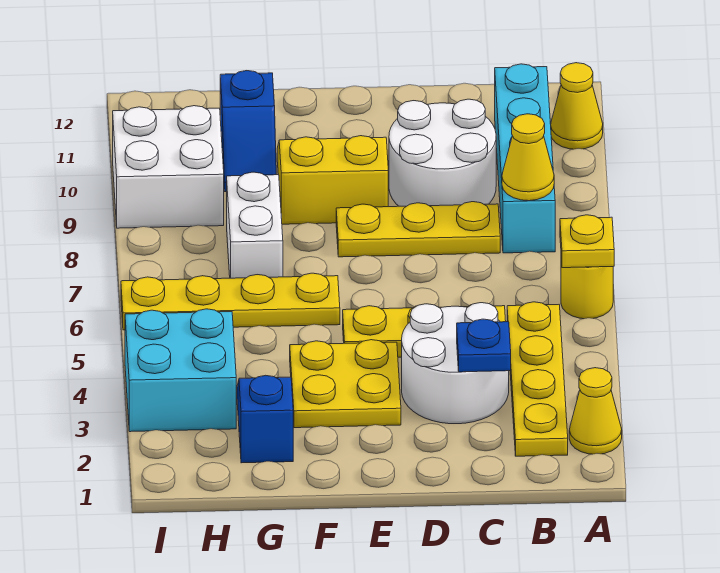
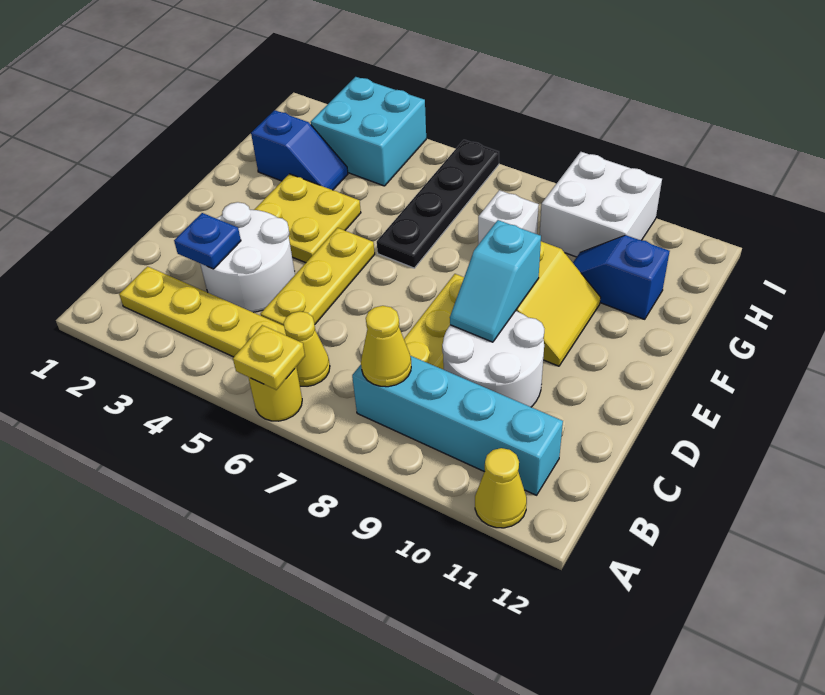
yellow 1x1 cone [569,368,622,454] -> yellow 1x1 cone moved to [284,311,330,386]
none -> cyan 1x2 slope [450,220,541,342]
yellow 1x4 plate [121,273,340,330] -> black 1x4 plate [377,140,499,268]
white 1x2 brick [227,172,283,278] -> white 1x1 brick [478,190,539,245]

